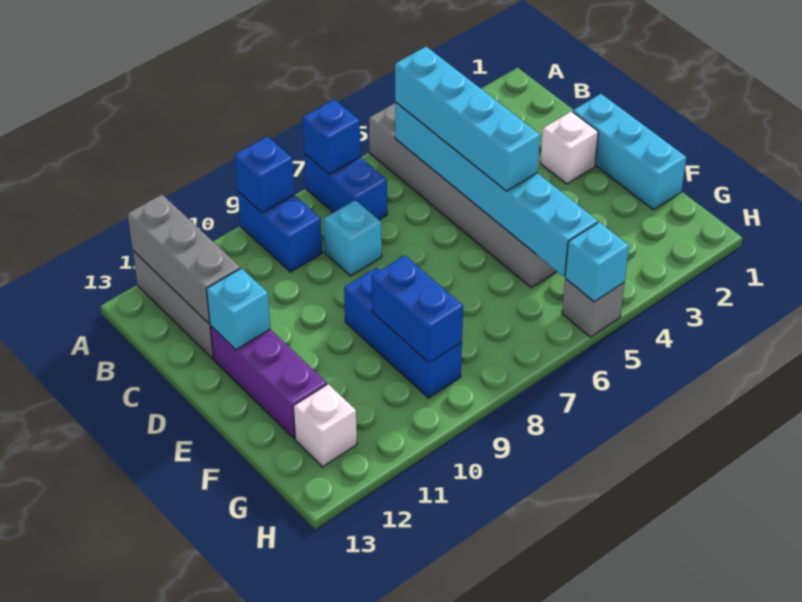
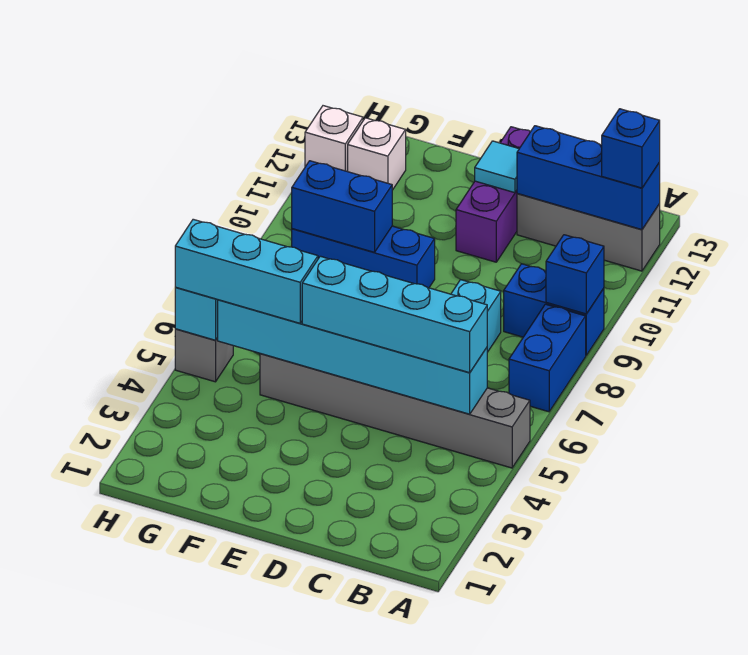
blue 1x2 brick [305,154,387,220] -> blue 1x2 brick turned to [509,304,586,412]
blue 1x1 brick [303,99,360,174] -> blue 1x1 brick moved to [602,109,660,188]
grey 1x3 brick [128,195,240,324] -> blue 1x3 brick [517,126,660,230]
cyan 1x3 brick [573,94,686,210] -> cyan 1x3 brick moved to [175,219,318,323]
white 1x1 brick [540,111,598,184] -> white 1x1 brick moved to [305,106,363,172]
purple 1x3 brick [210,326,327,439] -> purple 1x3 brick turned to [456,127,531,262]
cyan 1x1 brick [206,268,270,350] -> cyan 1x1 tile [475,141,519,193]

